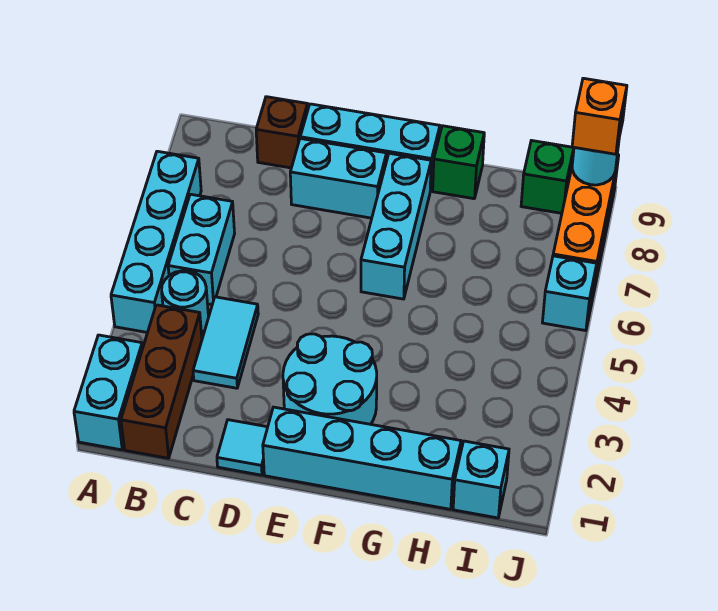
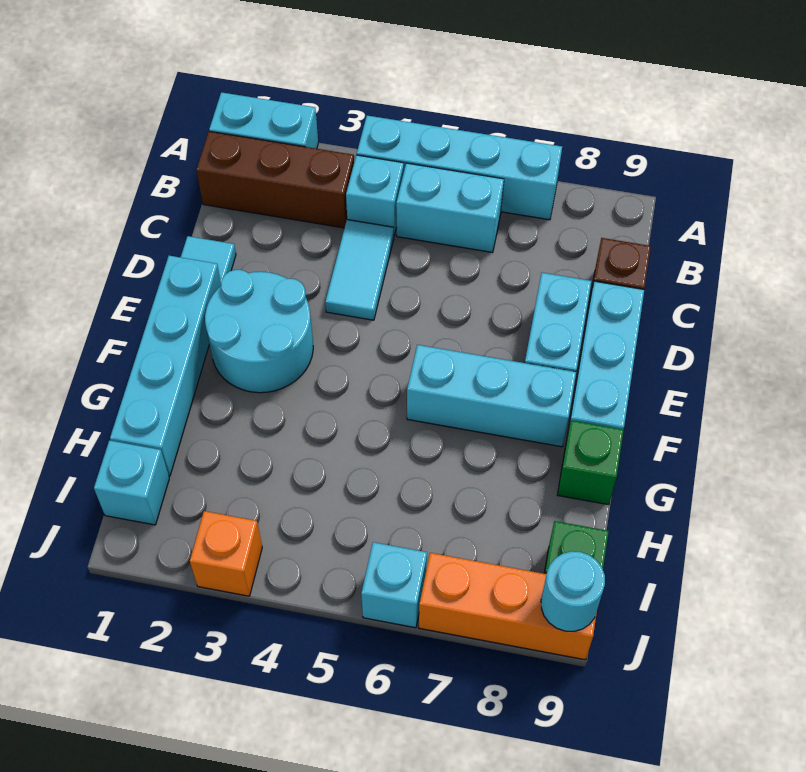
cyan 1x1 round brick [162,271,209,334] -> cyan 1x1 brick [346,155,404,235]
cyan 1x2 tile [193,297,258,388] -> cyan 1x2 tile turned to [325,220,394,320]
orange 1x1 brick [572,78,627,154] -> orange 1x1 brick moved to [190,511,262,596]

